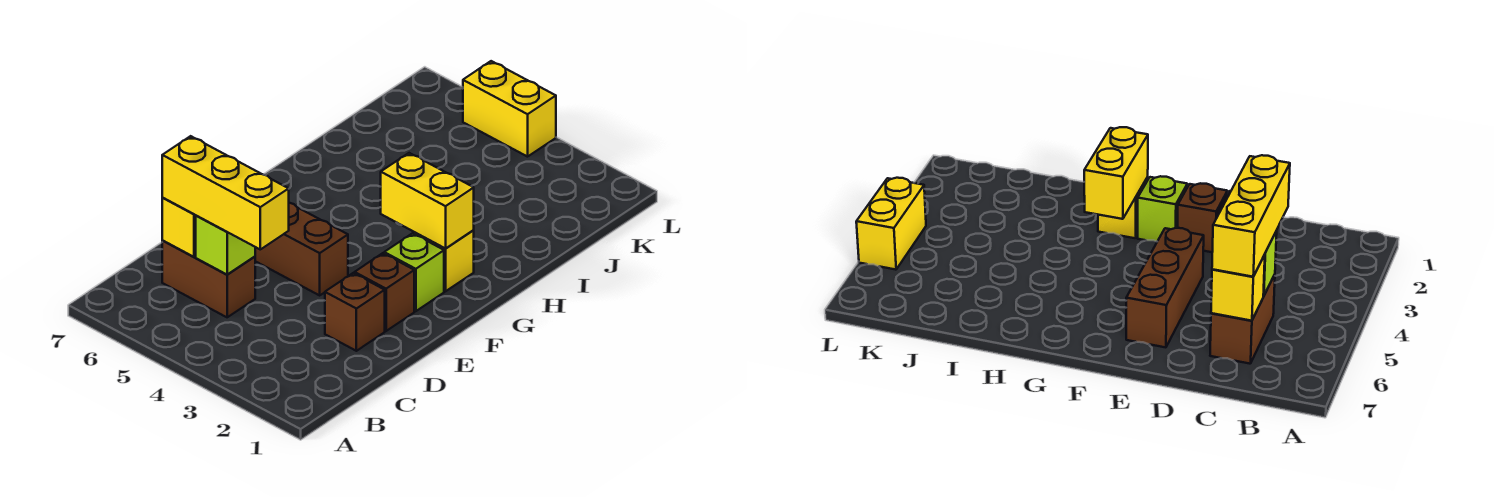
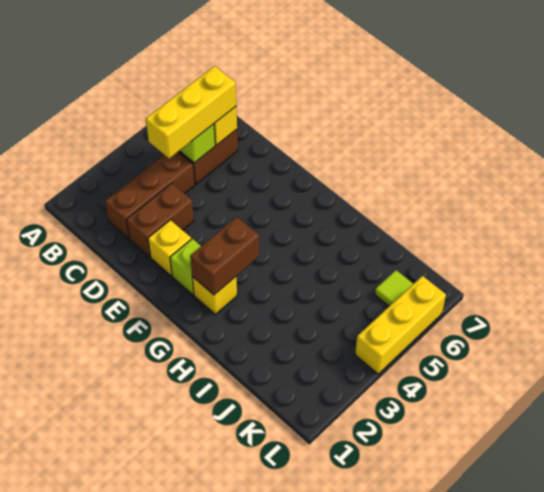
brown 1x1 brick [325,273,385,351] -> brown 1x2 brick [126,183,194,257]
brown 1x1 brick [355,253,414,331] -> yellow 1x1 brick [148,220,191,276]
brown 1x3 brick [255,203,348,295] -> brown 1x3 brick moved to [105,152,195,239]
yellow 1x2 brick [381,153,474,248] -> brown 1x2 brick [190,217,259,295]
none -> lime 1x1 tile [375,270,413,306]
yellow 1x2 brick [463,61,556,157] -> yellow 1x3 brick [355,276,446,374]

